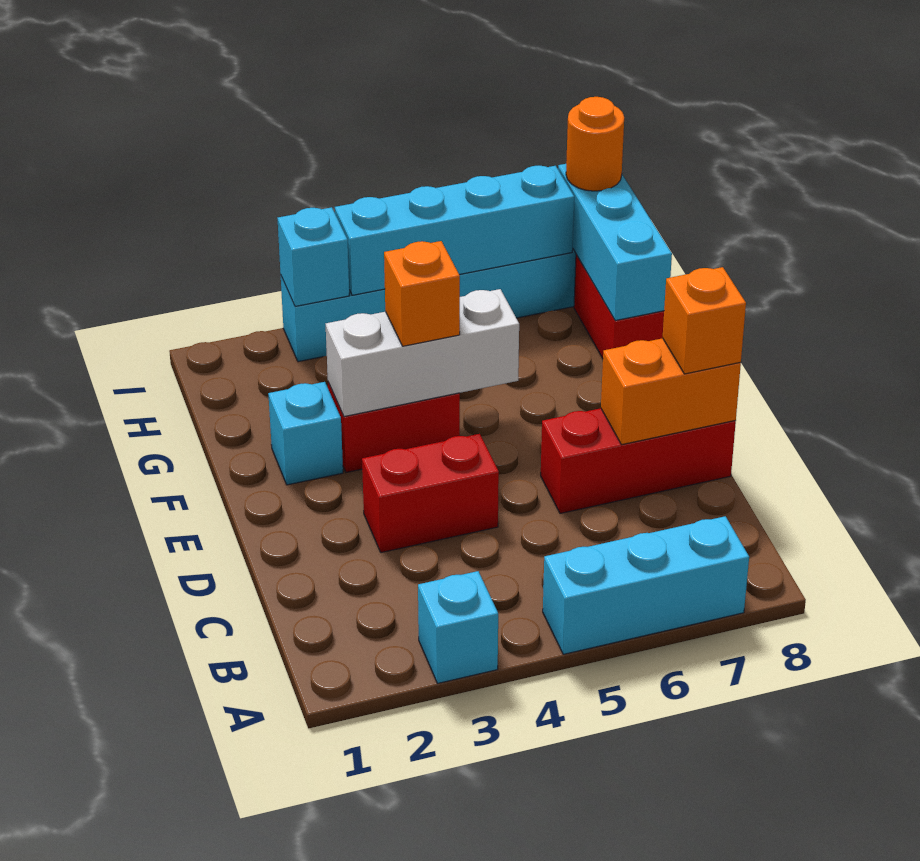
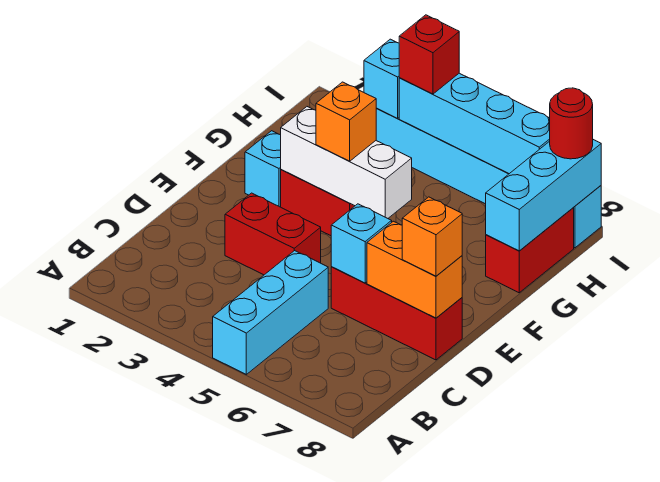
cyan 1x1 brick [418,571,498,683] -> cyan 1x1 brick moved to [331,204,392,283]
cyan 1x3 brick [543,516,749,654] -> cyan 1x3 brick turned to [213,251,328,374]
none -> red 1x1 brick [399,15,459,94]
orange 1x1 round brick [566,97,624,191] -> red 1x1 round brick [550,88,593,159]

